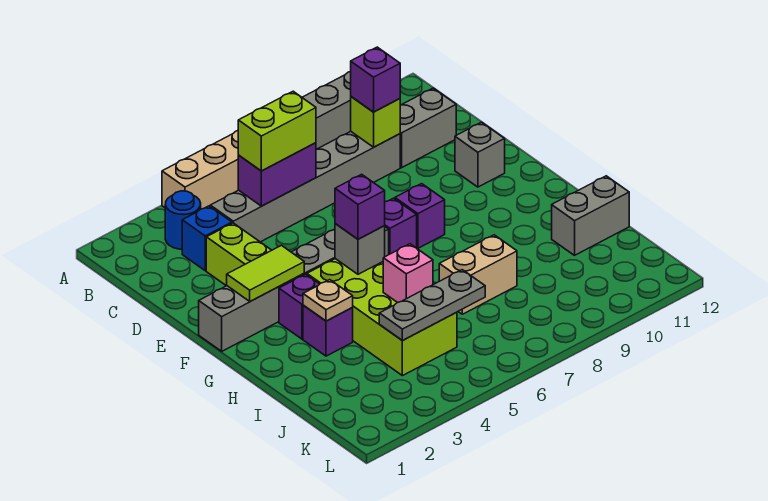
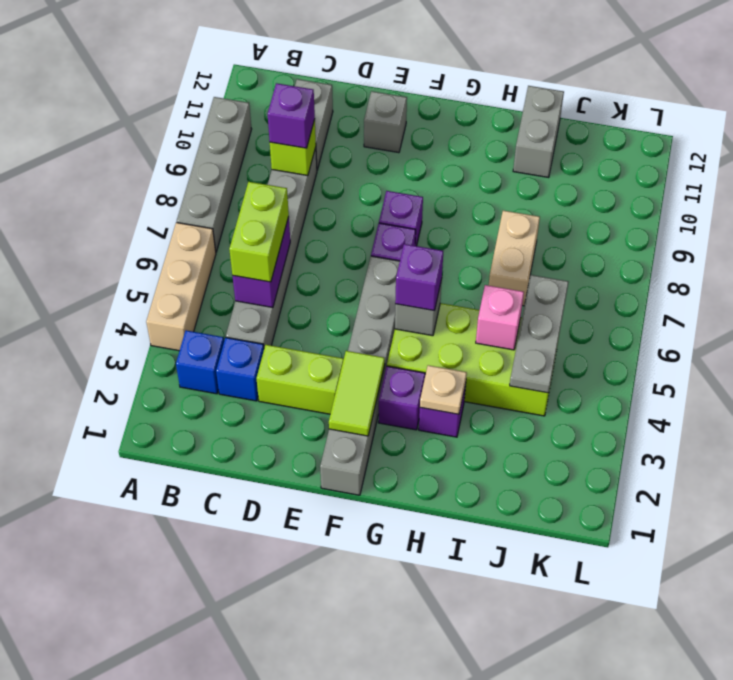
blue 1x1 round brick [165,191,201,249] -> blue 1x1 brick [176,330,224,394]

